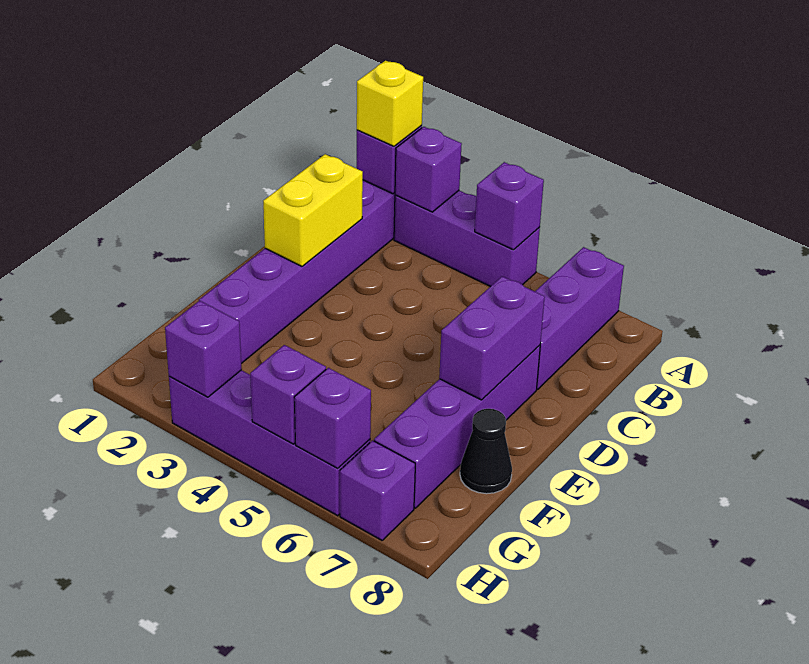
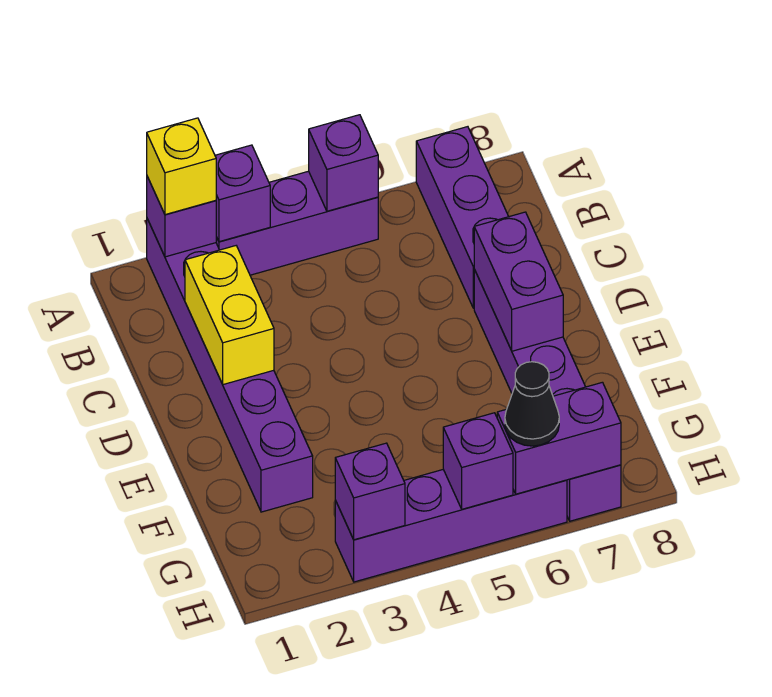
black 1x1 cone [460,409,512,494] -> black 1x1 cone moved to [505,362,559,446]
purple 1x1 brick [294,368,371,468] -> purple 1x2 brick [497,382,621,494]

